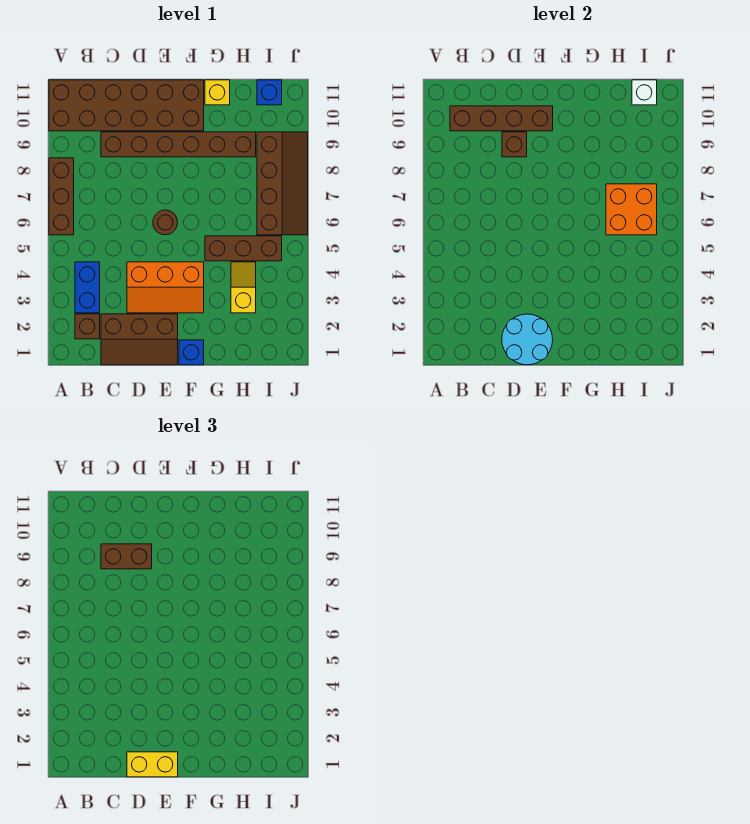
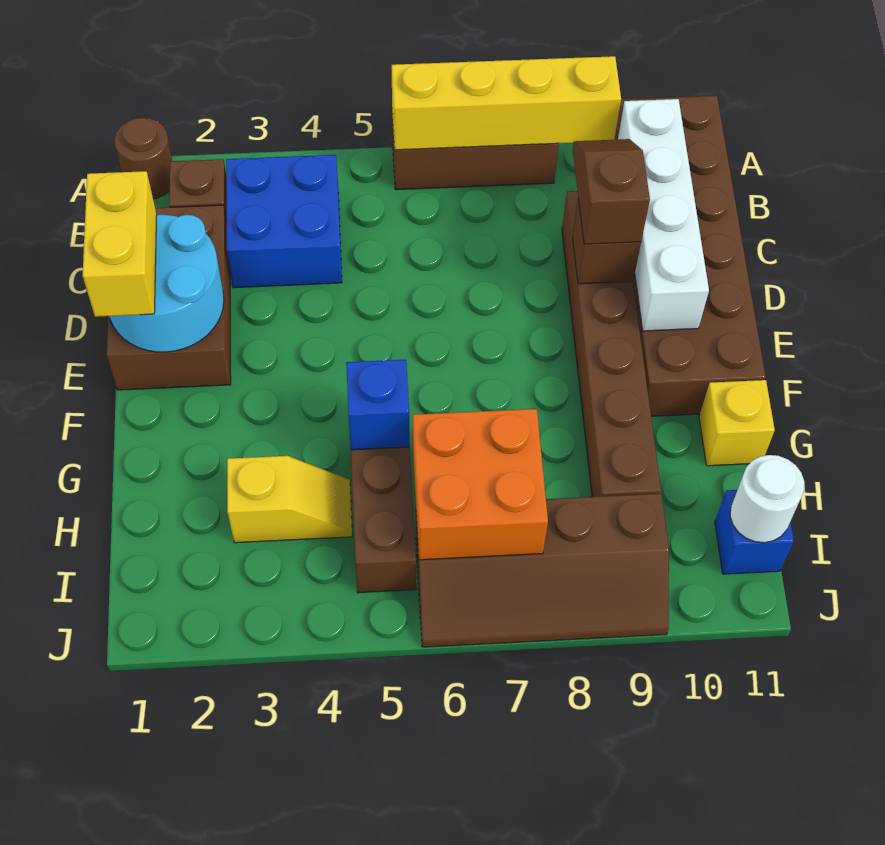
none -> yellow 1x4 brick [392,56,621,150]
blue 1x2 brick [75,262,100,313] -> blue 2x2 brick [226,155,342,288]
brown 1x4 brick [450,106,553,131] -> white 1x4 brick [618,99,709,331]
brown 2x3 slope [101,314,178,365] -> brown 2x3 brick [107,205,231,390]
brown 1x2 brick [101,544,152,569] -> brown 1x2 slope [573,139,650,244]
orange 2x3 slope [127,262,204,313] -> none
brown 1x1 round brick [153,210,178,235] -> brown 1x1 round brick moved to [114,118,172,199]
blue 1x1 brick [179,340,204,365] -> blue 1x1 brick moved to [346,360,409,450]
white 1x1 brick [632,80,657,105] -> white 1x1 round brick [730,455,804,543]

